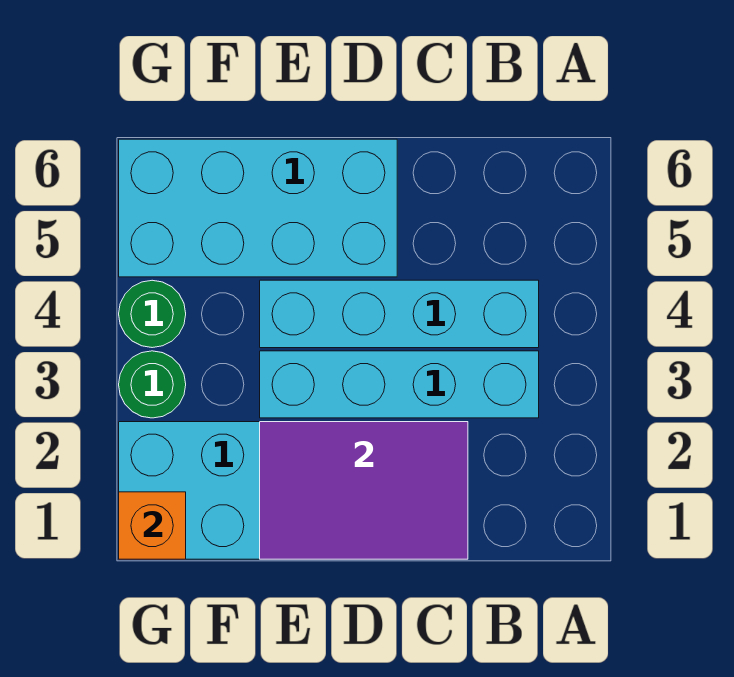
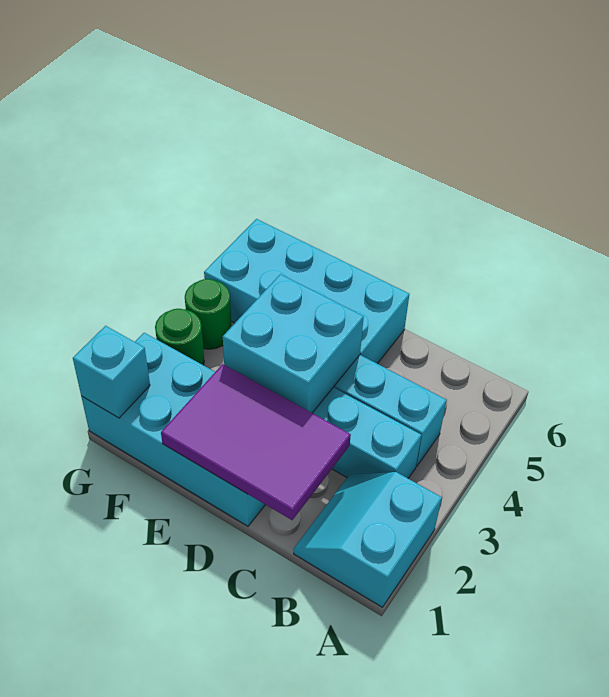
none -> cyan 2x2 slope [294,472,442,607]
none -> cyan 2x2 brick [223,274,364,413]
orange 1x1 brick [119,492,186,559] -> cyan 1x1 brick [73,326,150,418]

